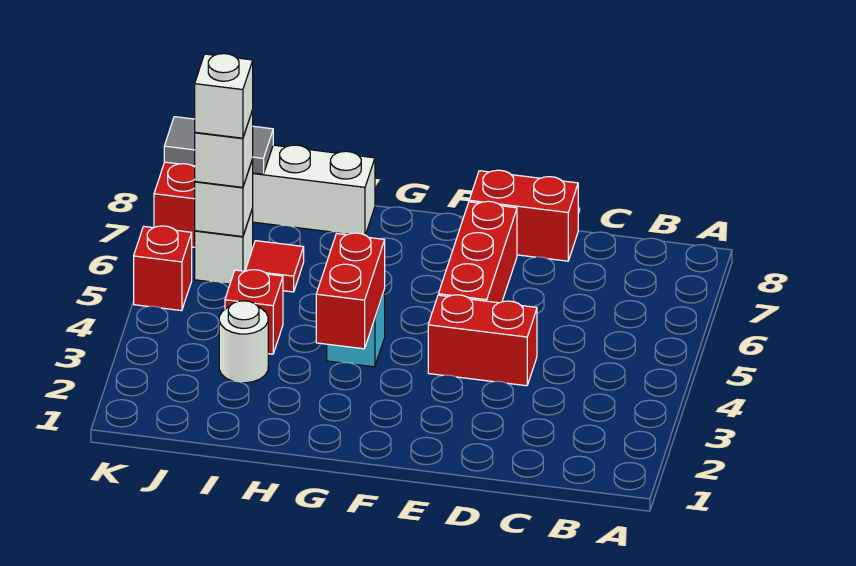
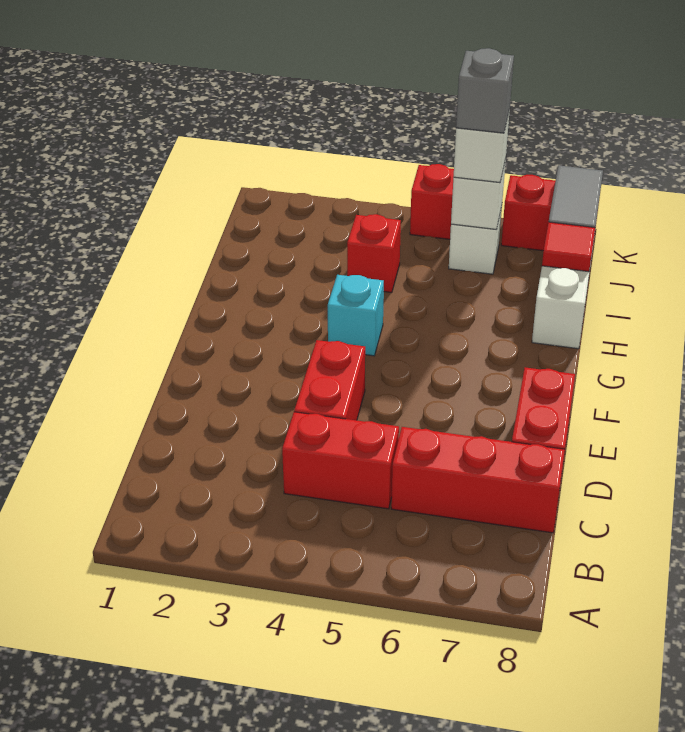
red 1x3 brick [438,201,517,303] -> red 1x3 brick moved to [391,427,565,533]
red 1x2 brick [316,233,385,349] -> red 1x2 brick moved to [282,412,399,509]
white 1x1 round brick [219,301,268,383] -> none
red 1x1 tile [245,241,304,292] -> red 1x1 tile moved to [542,222,595,272]
white 1x1 brick [195,54,253,138] -> grey 1x1 brick [456,48,514,133]

